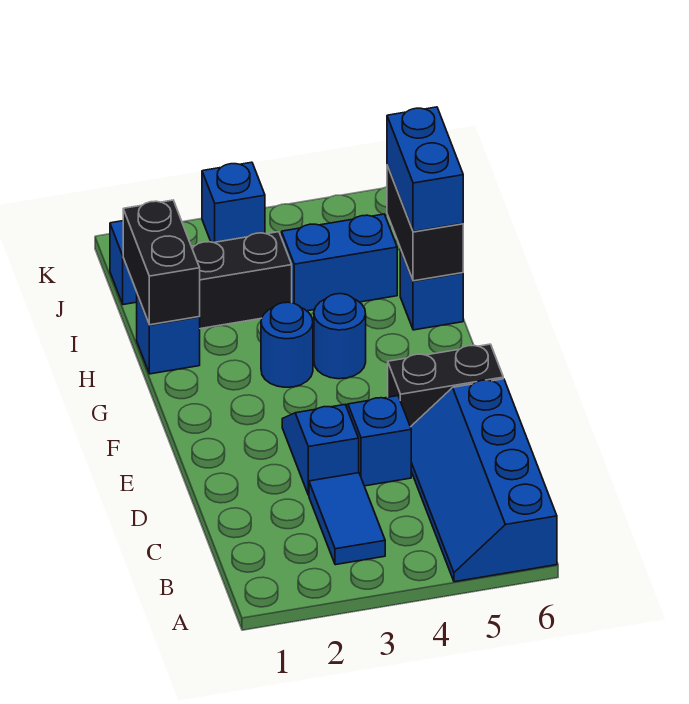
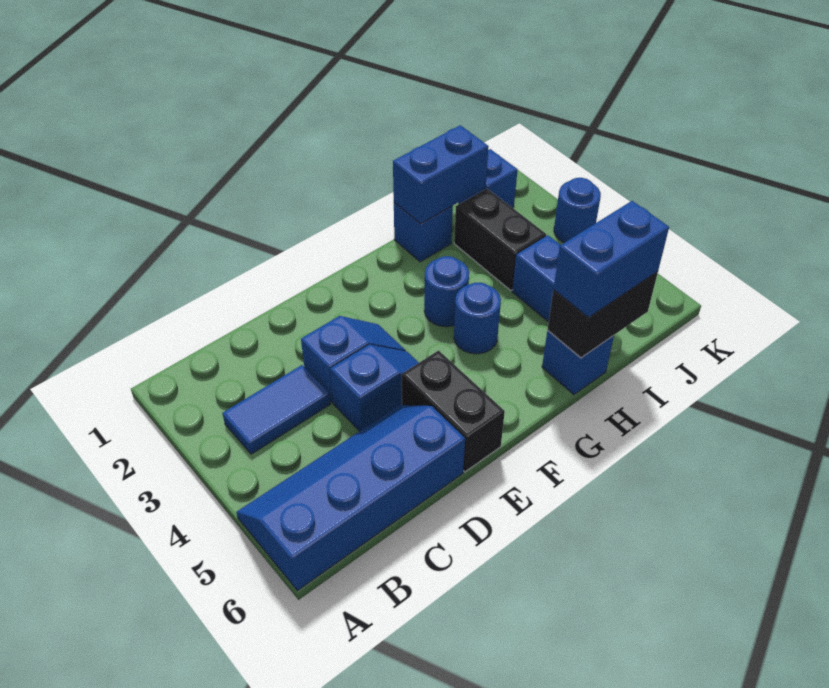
black 1x2 brick [123,200,200,325] -> blue 1x2 brick [393,125,489,224]
blue 1x1 brick [202,162,265,243] -> blue 1x1 round brick [554,178,601,243]

